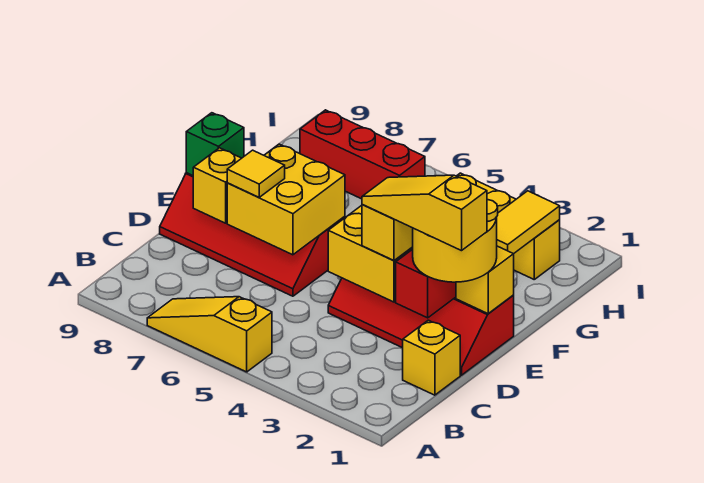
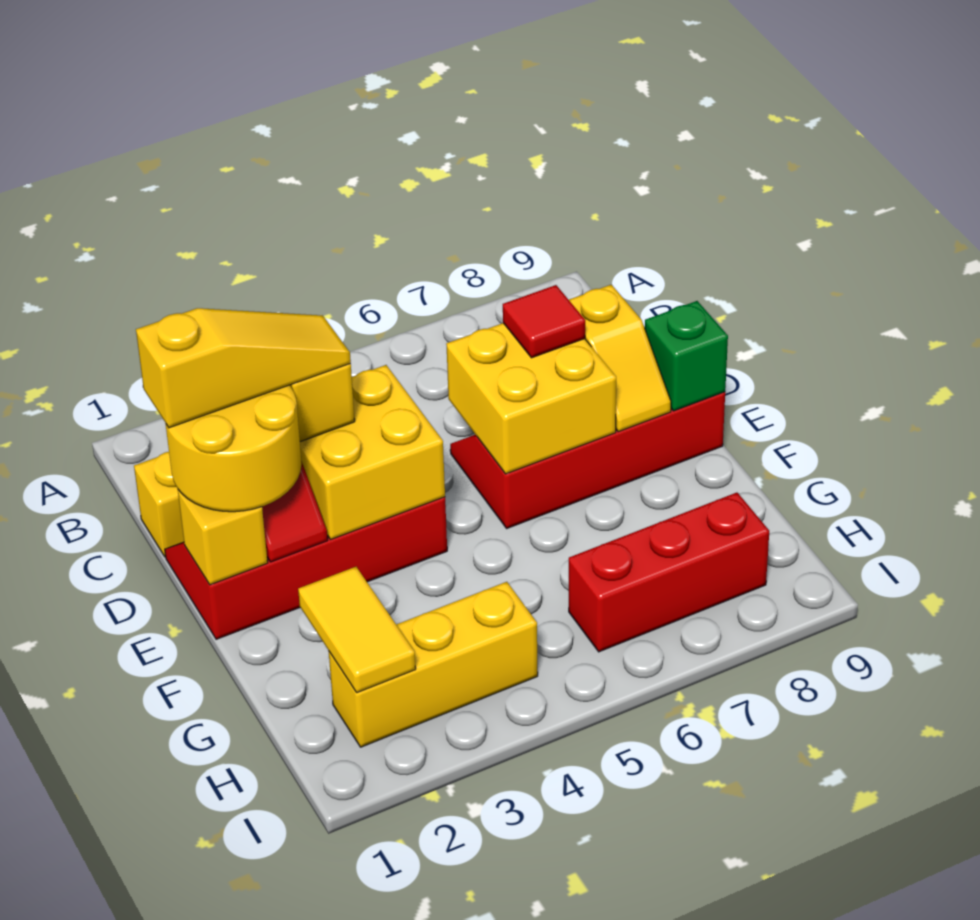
yellow 1x3 slope [147,297,272,372] -> none
yellow 1x1 tile [227,150,285,197] -> red 1x1 tile [503,285,585,358]

